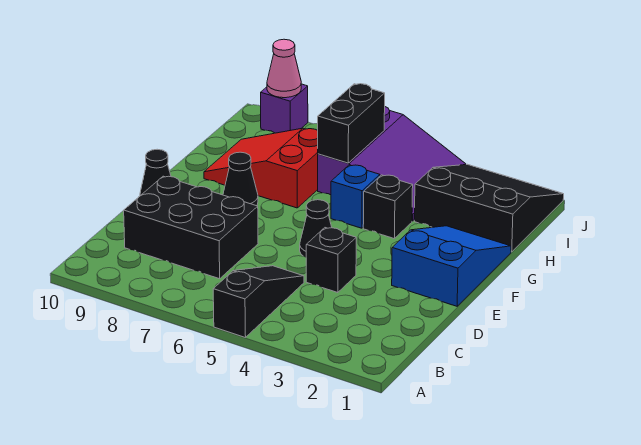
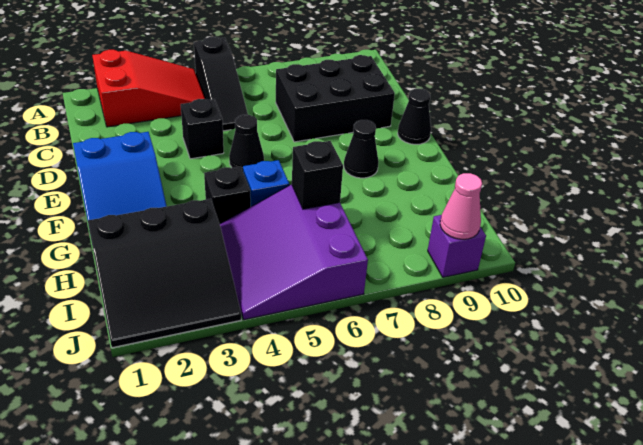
red 2x3 slope [204,128,318,208] -> red 2x3 slope moved to [92,50,205,127]
black 1x2 brick [318,84,385,163] -> black 1x1 brick [292,141,343,209]

